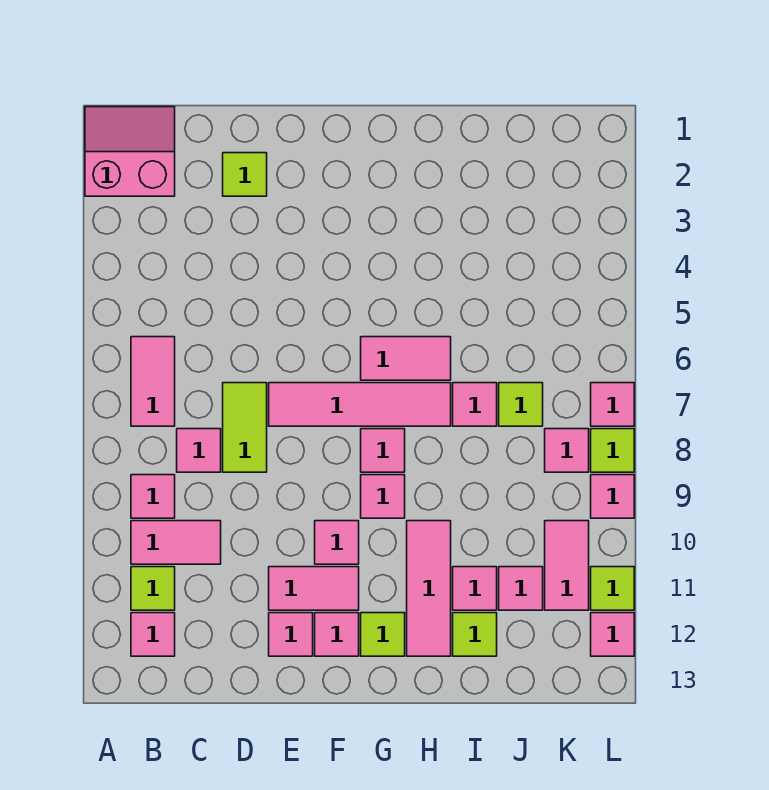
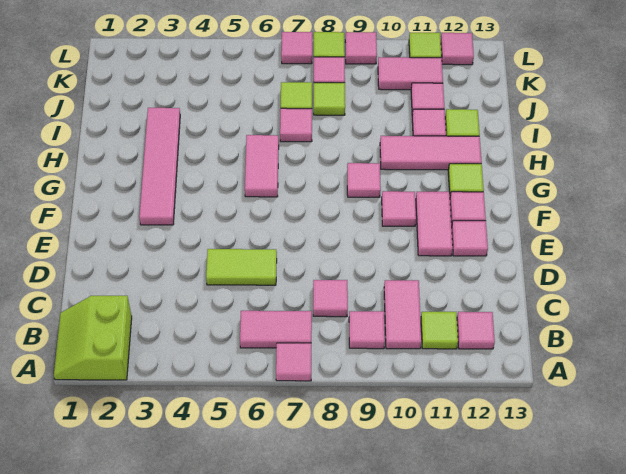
pink 2x2 slope [85,107,175,196] -> lime 2x2 slope [54,296,132,380]
lime 1x1 tile [223,153,267,196] -> lime 1x1 tile moved to [314,83,345,115]
lime 1x2 tile [223,383,267,472] -> lime 1x2 tile moved to [206,249,277,285]
pink 1x4 tile [269,383,451,426] -> pink 1x4 tile moved to [139,108,180,225]
pink 1x1 tile [361,429,405,472] -> pink 1x1 tile moved to [276,343,311,381]

